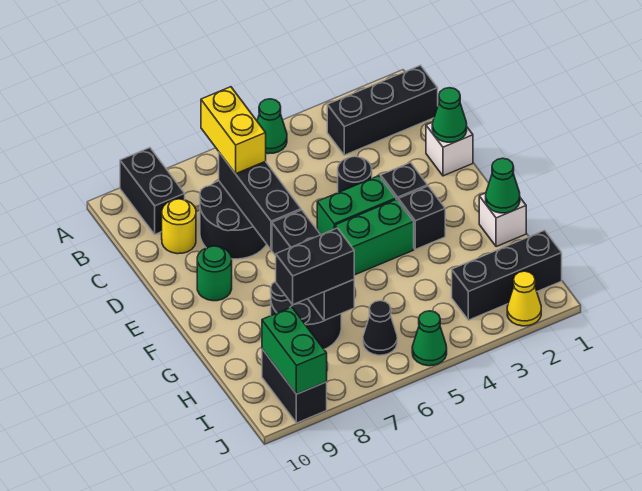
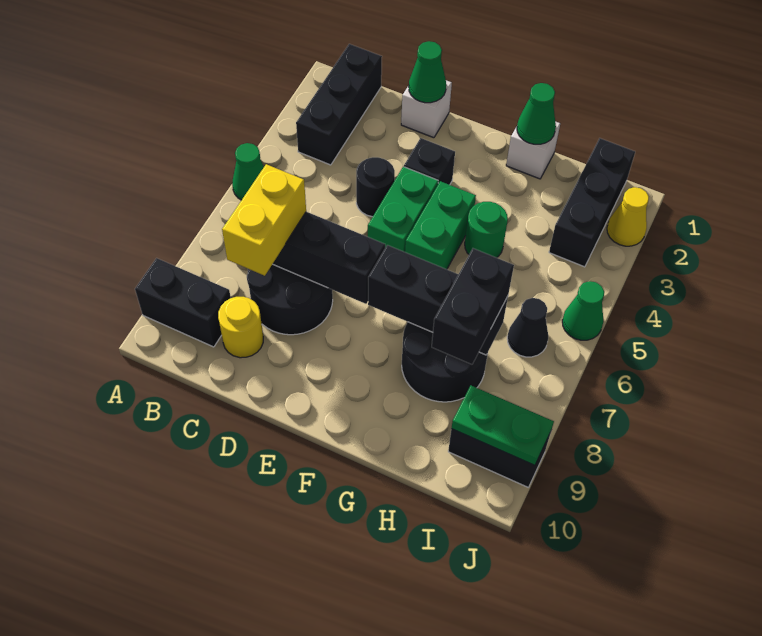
yellow 1x2 brick [201,87,266,174] -> yellow 1x2 brick turned to [222,164,306,276]
green 1x1 round brick [197,246,232,301] -> green 1x1 round brick moved to [465,202,508,258]
black 1x1 brick [398,186,445,249] -> none
green 1x2 brick [262,307,327,394] -> green 1x2 plate [451,386,554,465]

